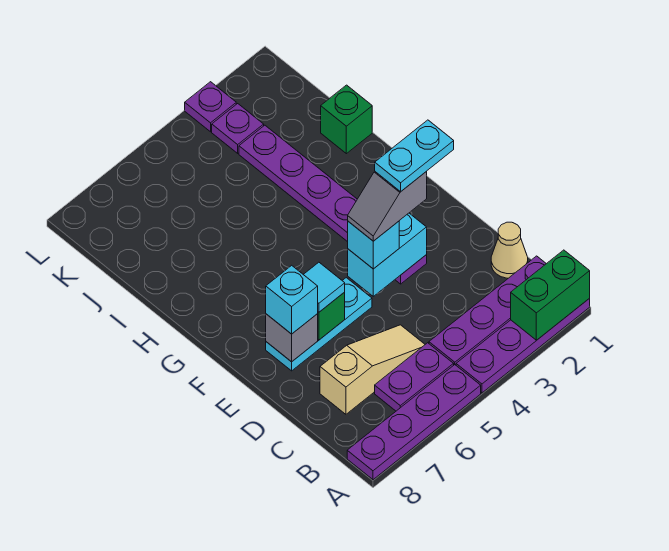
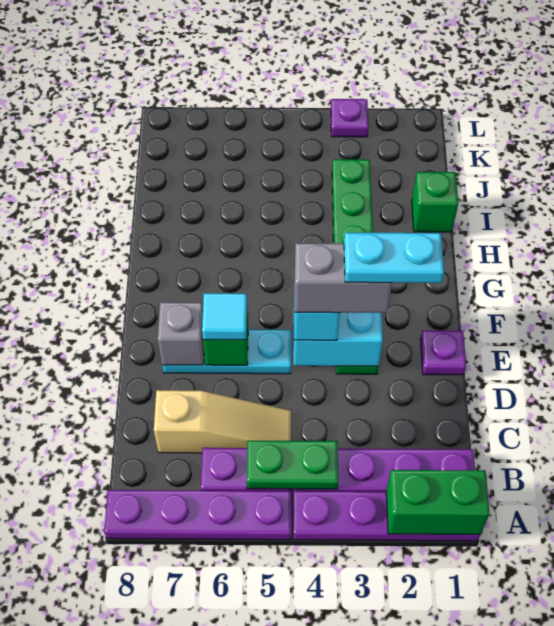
none -> green 1x2 plate [247,441,338,489]
tan 1x1 cone [491,222,528,278] -> none
purple 1x6 plate [239,125,427,284] -> green 1x6 plate [332,159,379,374]
grey 1x2 slope [348,171,427,241] -> grey 1x2 brick [295,243,392,313]
cyan 1x1 brick [266,265,318,334] -> none
purple 1x1 plate [212,104,264,153] -> purple 1x1 plate moved to [421,331,466,375]

